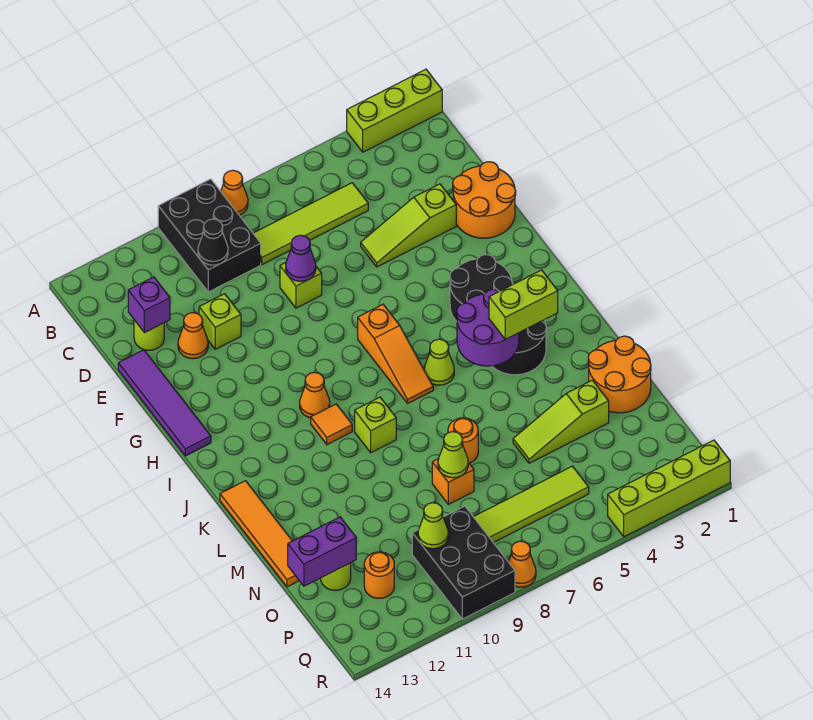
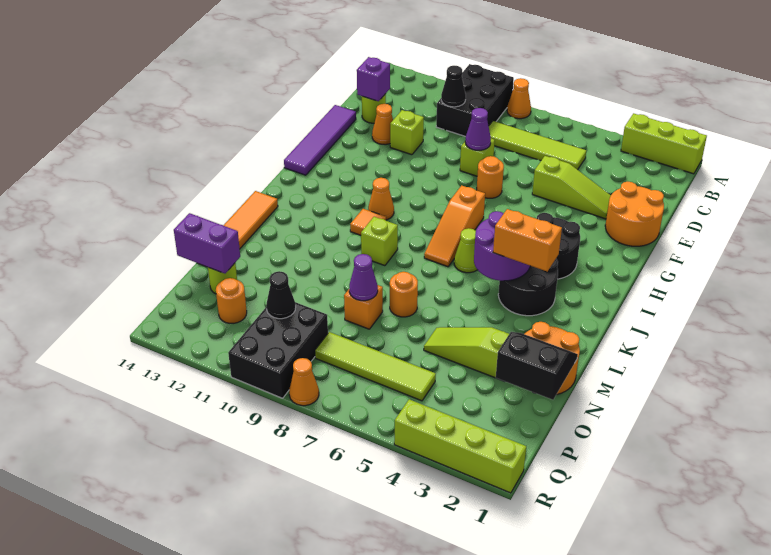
lime 1x3 slope [361,184,456,267] -> lime 1x3 slope turned to [532,156,611,219]
none -> orange 1x1 round brick [477,156,504,198]
lime 1x2 brick [489,270,558,339] -> orange 1x2 brick [493,209,562,272]
none -> black 2x2 slope [496,332,578,400]
lime 1x1 cone [438,432,468,478] -> purple 1x1 cone [349,254,378,301]
lime 1x1 cone [418,503,448,549] -> black 1x1 cone [266,271,296,319]

